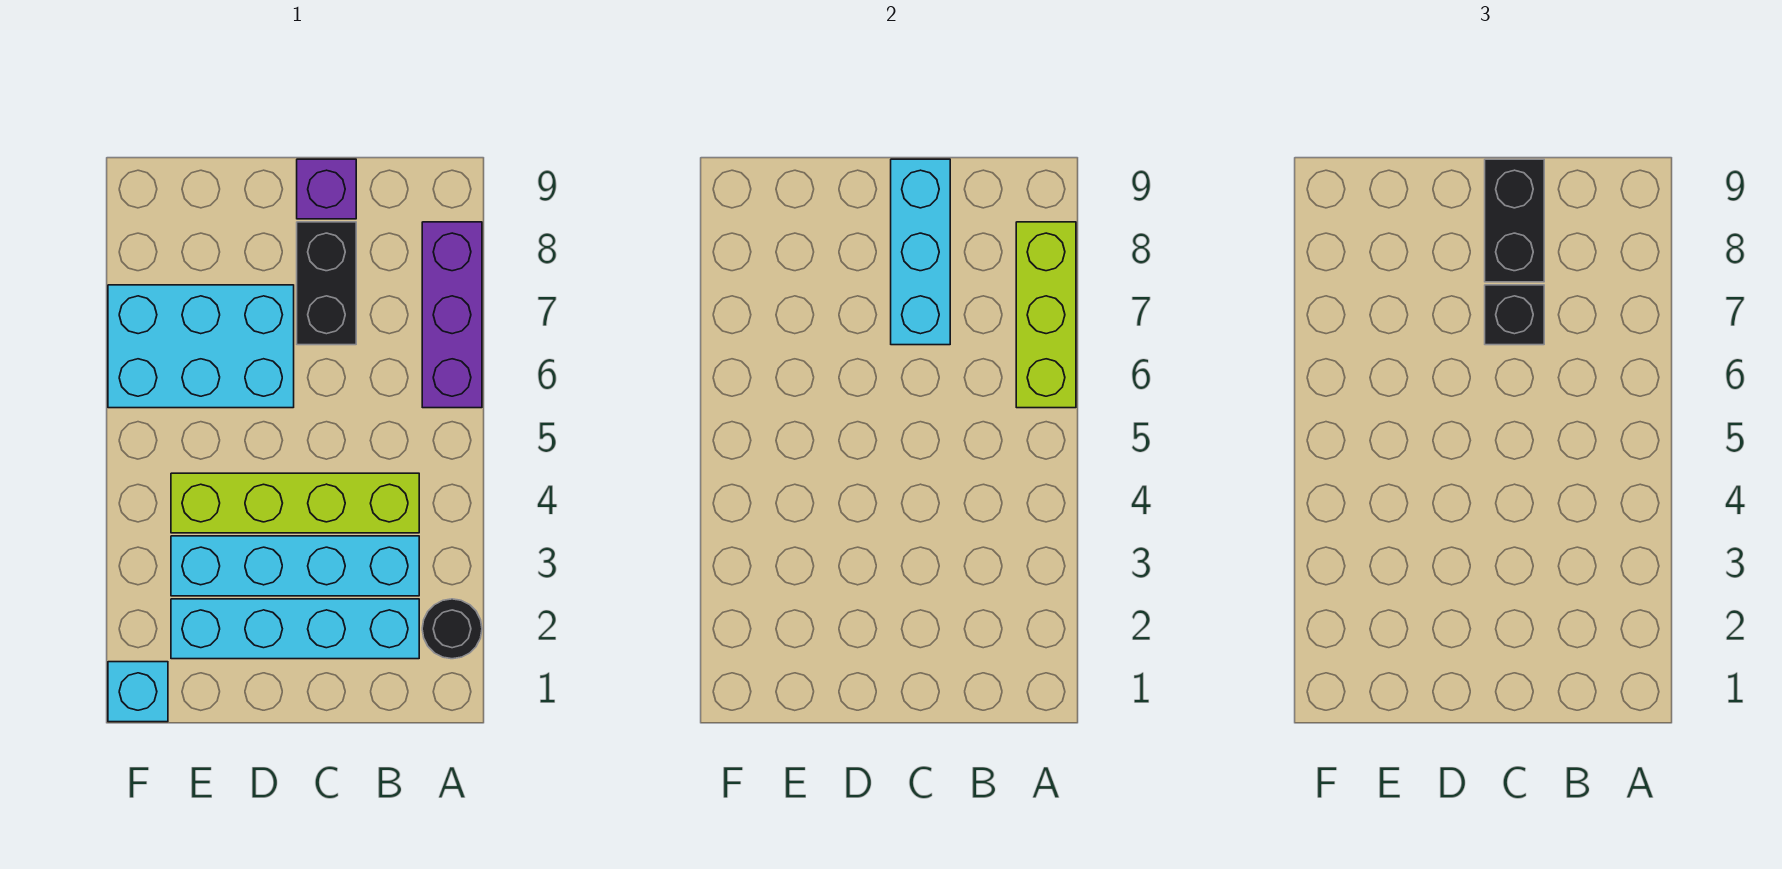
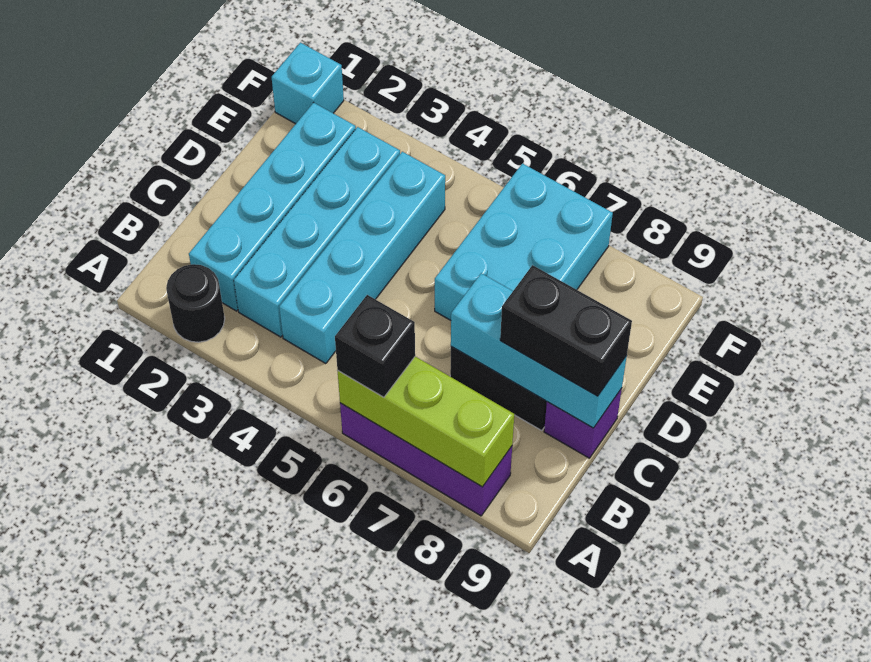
lime 1x4 brick [171,473,419,533] -> cyan 1x4 brick [279,152,445,364]
black 1x1 brick [1485,285,1544,345] -> black 1x1 brick moved to [335,295,415,397]

